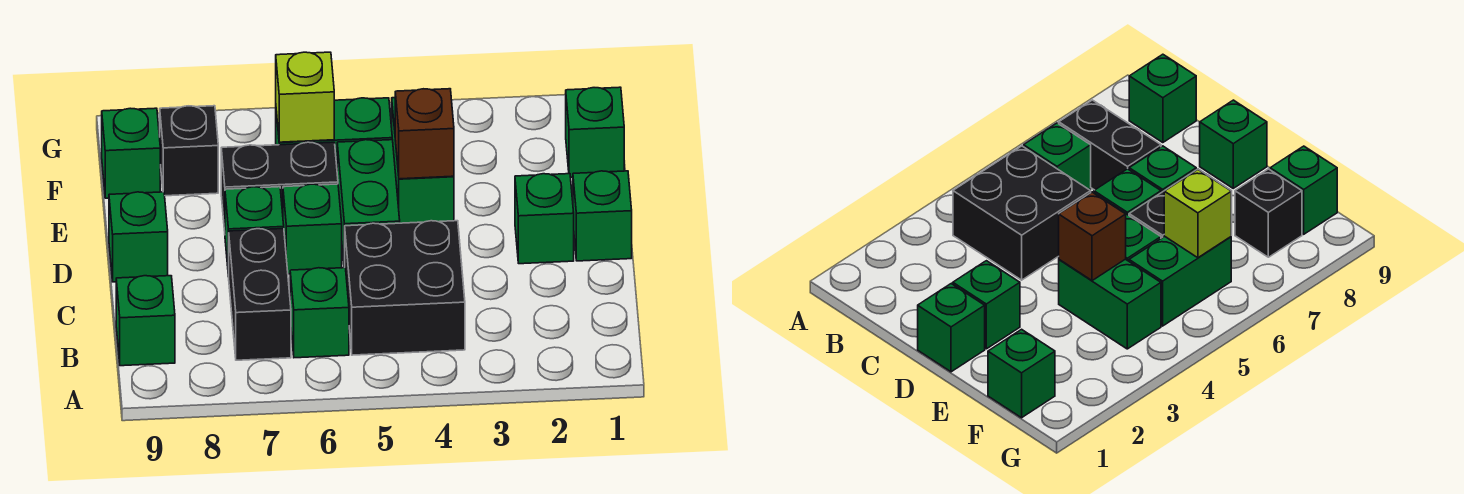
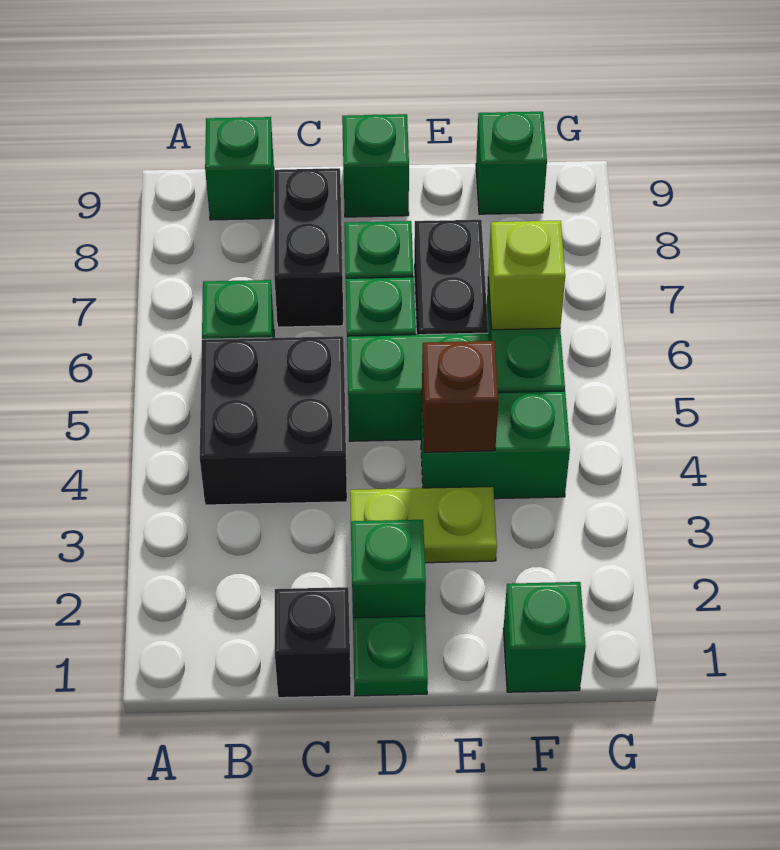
black 1x2 brick [229,229,291,360] -> black 1x2 brick turned to [274,168,343,327]
green 1x1 brick [573,171,632,261] -> green 1x1 plate [353,616,428,696]
none -> lime 1x2 plate [350,486,497,563]
black 1x1 brick [160,106,218,196] -> black 1x1 brick moved to [275,587,351,698]

